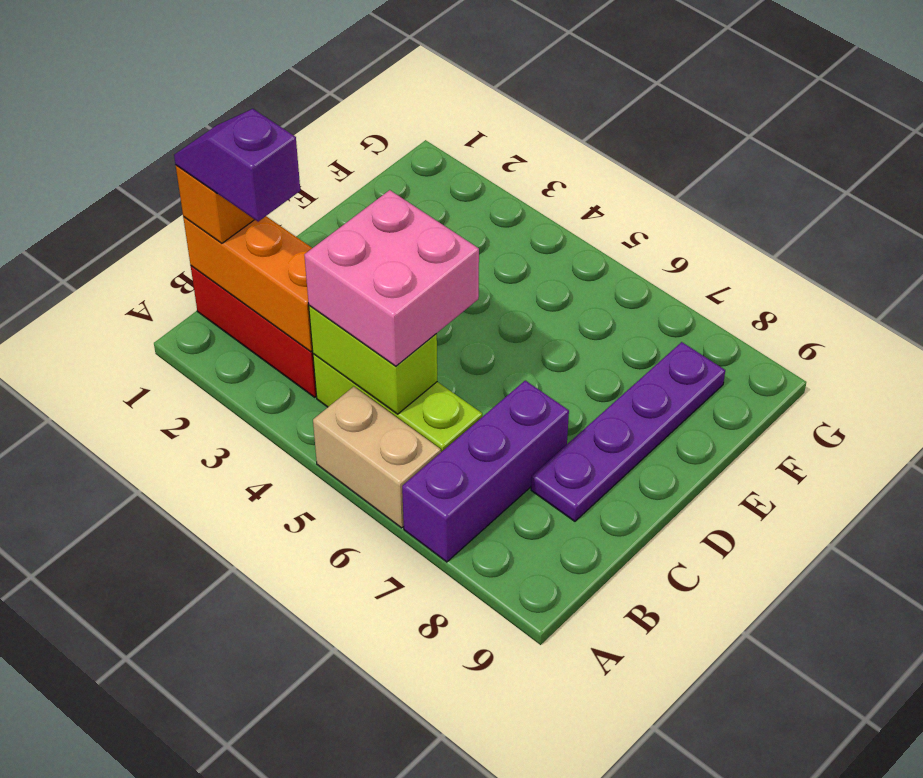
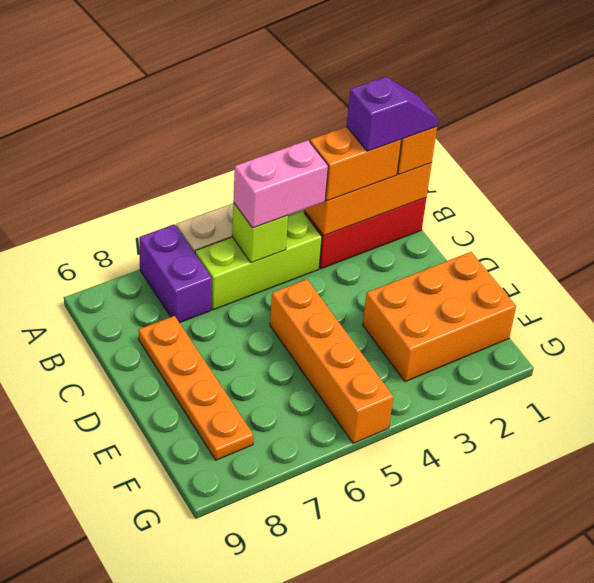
purple 1x3 brick [402,381,569,562] -> purple 1x2 brick [139,224,212,323]
none -> orange 1x2 brick [310,127,401,201]
lime 1x2 brick [309,306,437,414] -> lime 1x1 brick [232,203,288,263]
pink 2x2 brick [304,190,479,366] -> pink 1x2 brick [233,140,328,228]
purple 1x4 plate [531,342,725,521] -> orange 1x4 plate [138,316,253,460]
none -> orange 1x4 brick [270,279,393,443]
none -> orange 2x3 brick [363,252,516,382]

